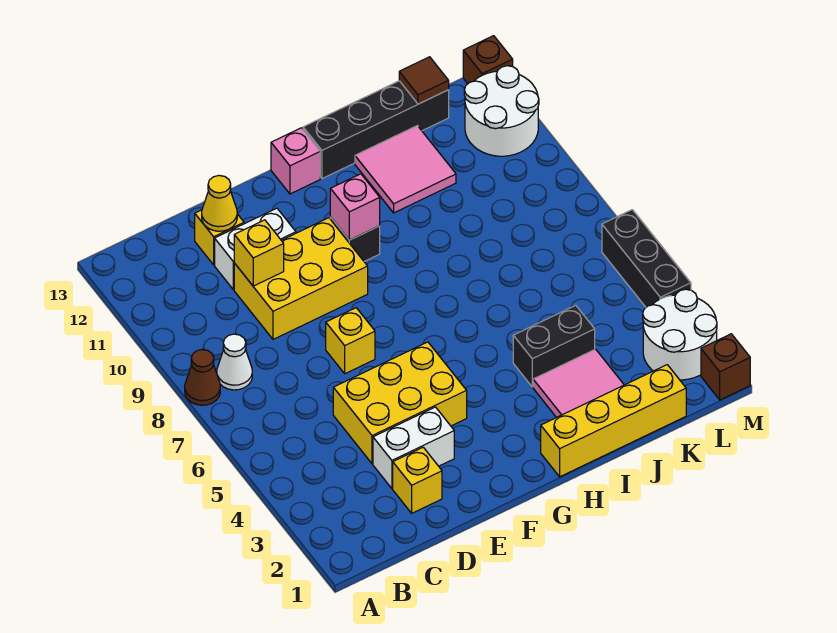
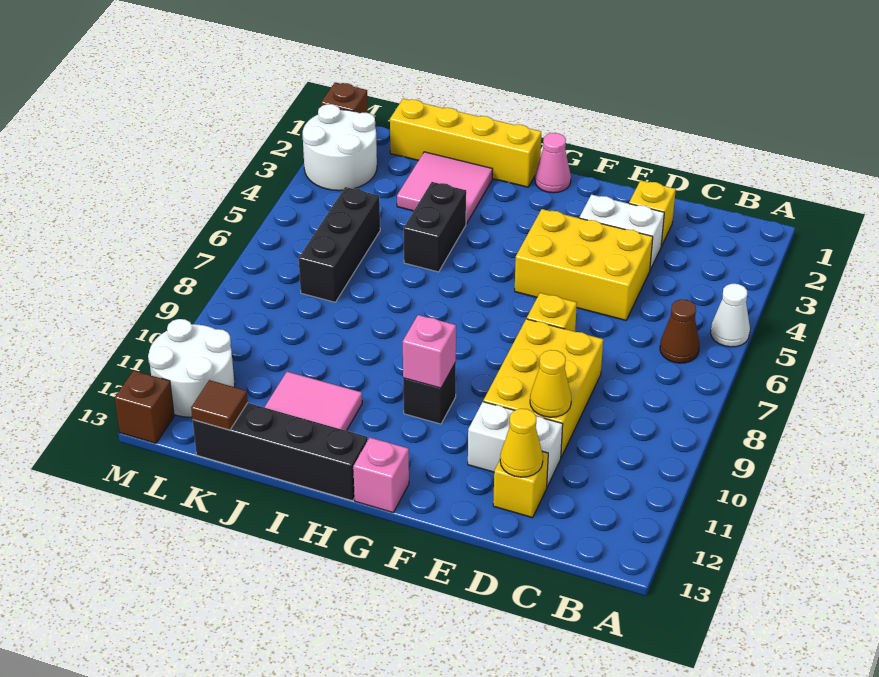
brown 1x1 cone [185,350,220,405] -> brown 1x1 cone moved to [660,299,699,363]
white 1x1 cone [217,334,252,390] -> white 1x1 cone moved to [711,284,750,347]
yellow 2x3 brick [234,218,368,339] -> yellow 2x3 brick turned to [483,319,603,457]
yellow 1x1 brick [234,220,284,286] -> yellow 1x1 cone [530,350,571,417]
none -> pink 1x1 cone [535,133,571,193]
black 1x2 brick [513,305,595,387] -> black 1x2 brick turned to [403,182,466,272]
black 1x3 brick [602,210,691,307] -> black 1x3 brick moved to [299,187,380,302]

